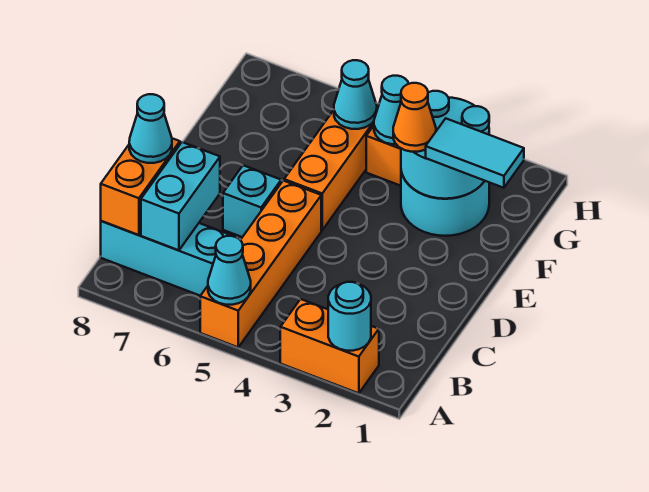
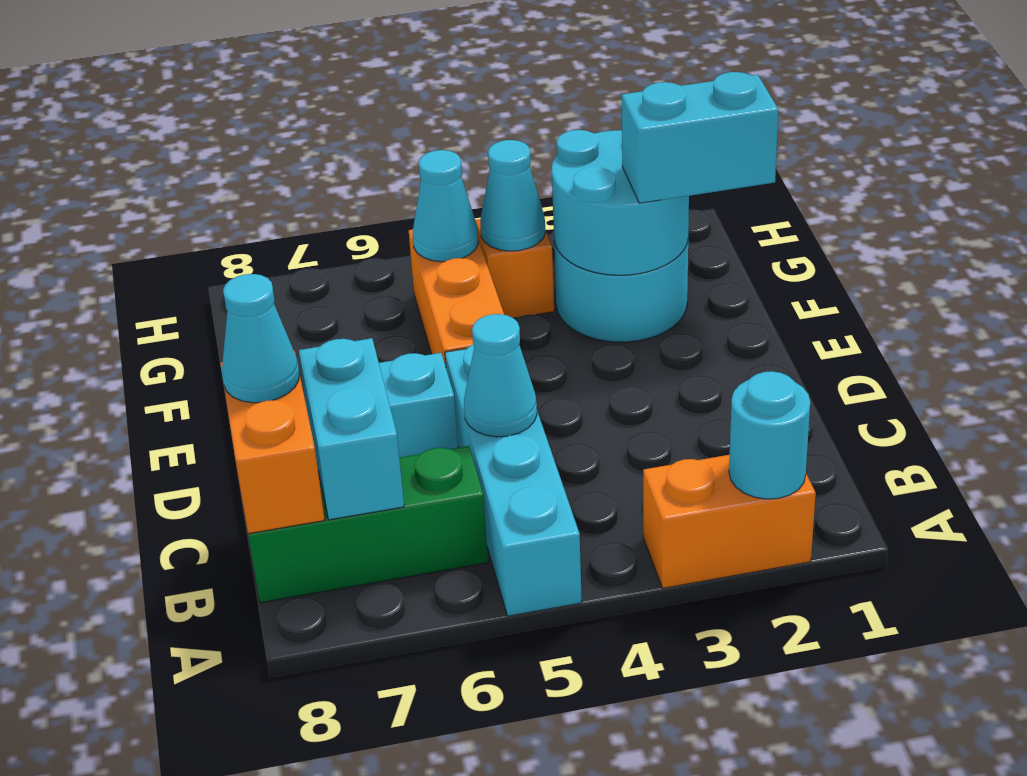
orange 1x4 brick [200,181,321,347] -> cyan 1x4 brick [445,345,582,616]
cyan 1x1 cone [208,236,251,305] -> cyan 1x1 cone moved to [464,314,537,437]
cyan 1x3 brick [101,221,239,296] -> green 1x3 brick [248,446,488,603]
cyan 1x2 tile [426,118,524,188] -> cyan 1x2 brick [622,72,779,203]
orange 1x1 cone [393,83,436,152] -> none

